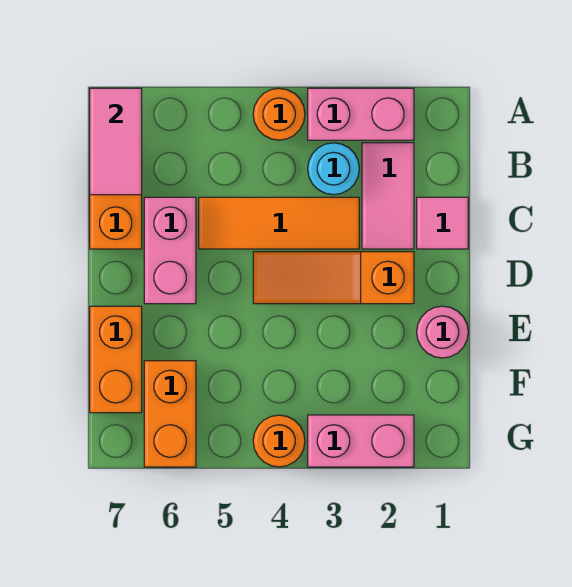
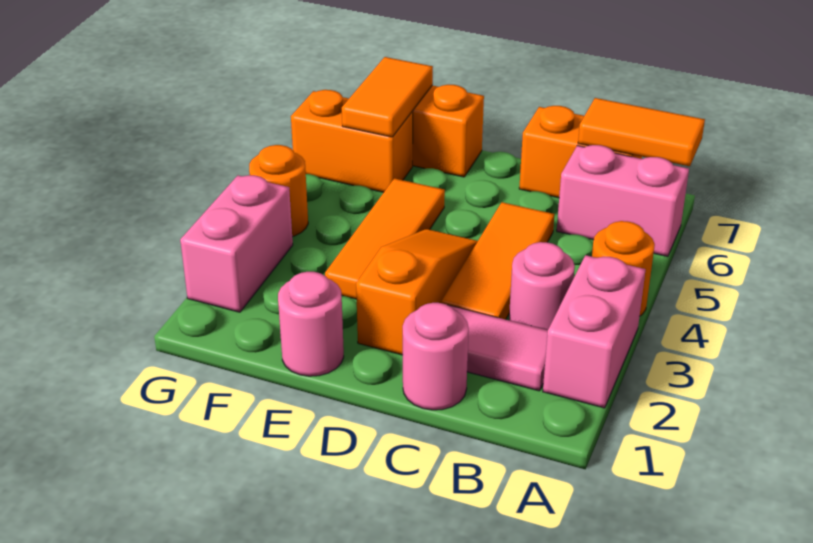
pink 1x2 tile [90,88,142,195] -> orange 1x2 tile [578,98,705,166]
cyan 1x1 round brick [308,143,359,195] -> pink 1x1 round brick [509,242,575,330]
pink 1x1 tile [417,197,468,249] -> pink 1x1 round brick [403,303,469,410]
pink 1x2 brick [144,197,196,304] -> pink 1x2 brick moved to [557,145,689,257]
none -> orange 1x3 tile [325,178,445,299]
none -> orange 1x2 tile [342,57,433,137]

